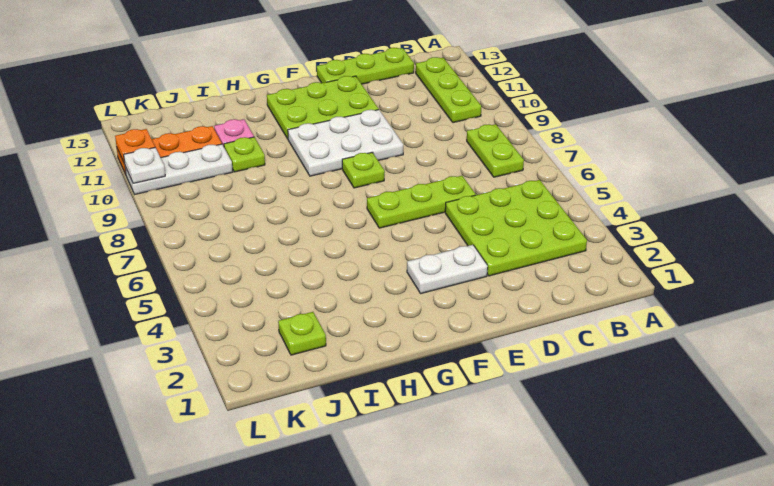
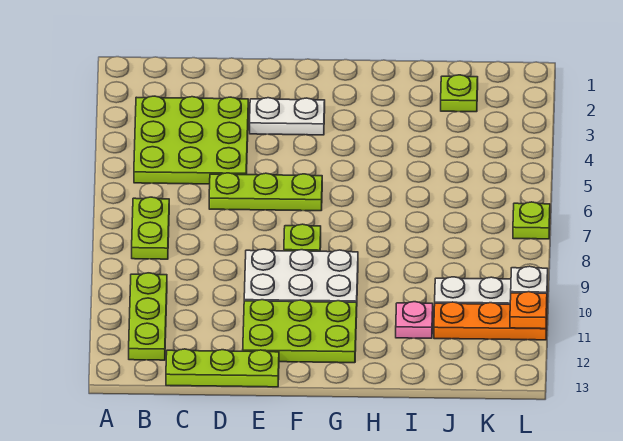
lime 1x1 plate [224,137,265,172] -> lime 1x1 plate moved to [513,202,550,239]

